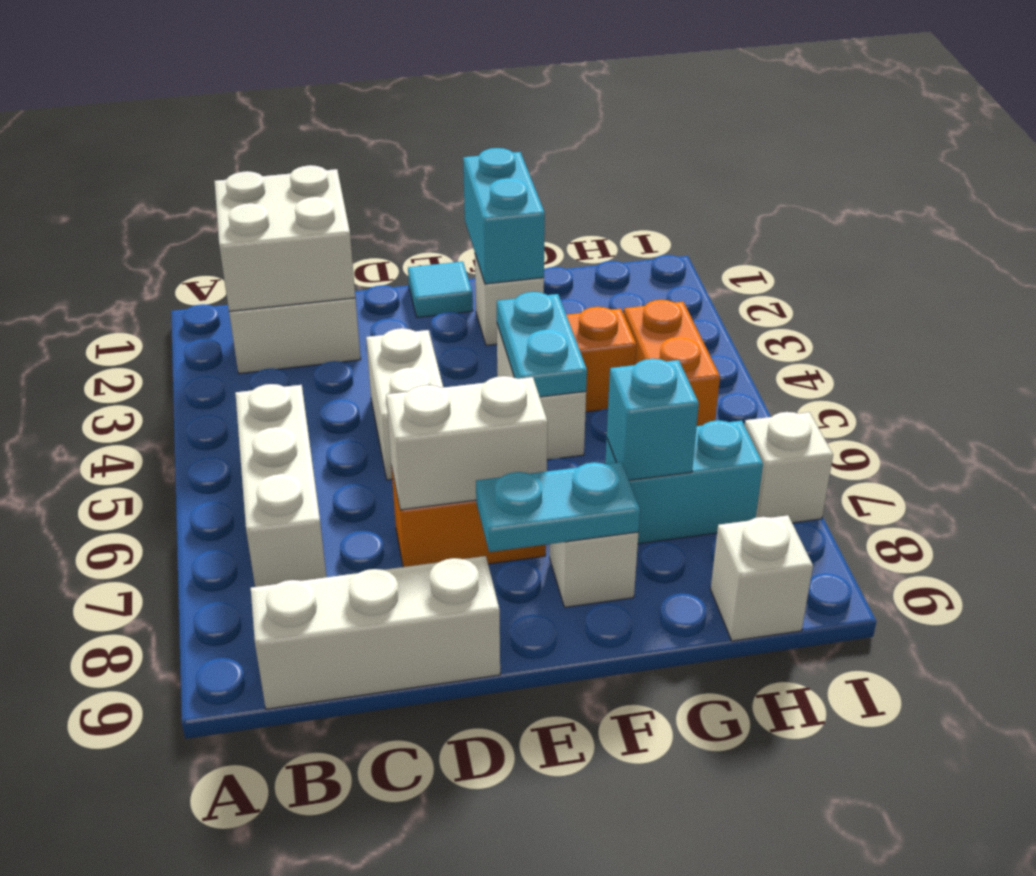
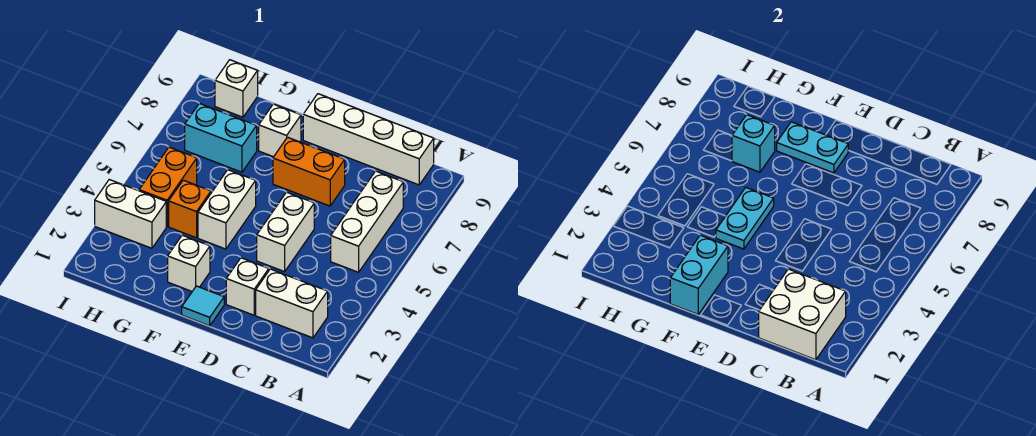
white 1x3 brick [251,556,500,709] -> white 1x4 brick [303,94,434,185]
white 1x2 brick [386,376,548,510] -> white 1x2 brick moved to [95,180,166,248]
white 1x1 brick [744,412,833,523] -> white 1x1 brick moved to [226,258,269,315]

